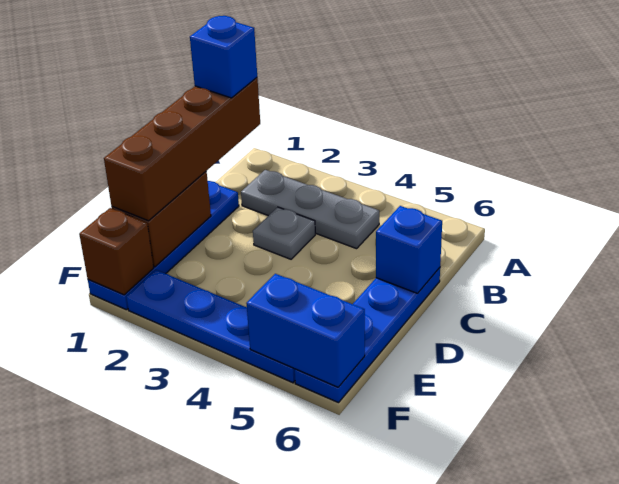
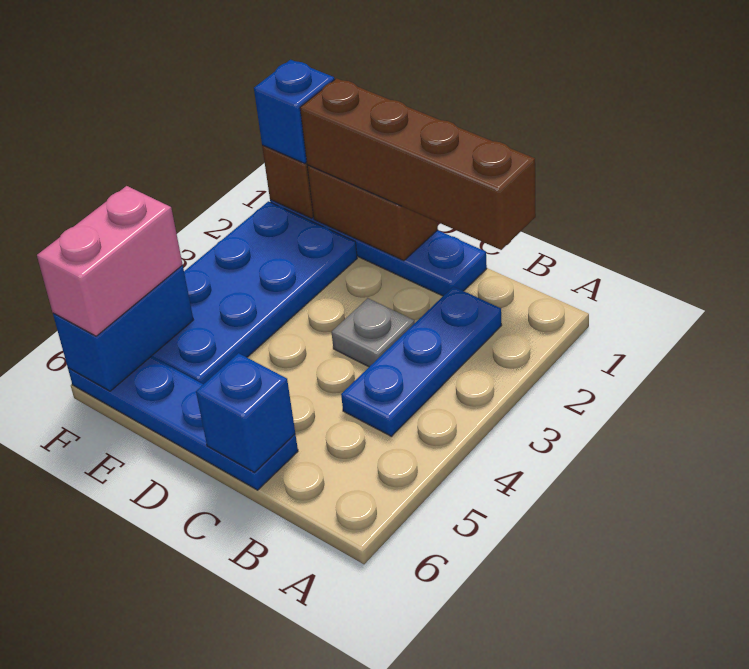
blue 1x1 brick [190,16,257,98] -> blue 1x1 brick moved to [254,60,335,164]
grey 1x3 plate [241,170,379,249] -> blue 1x3 plate [341,287,502,436]
blue 1x4 plate [126,270,295,383] -> blue 2x4 plate [152,201,357,384]
none -> pink 1x2 brick [37,186,183,336]

